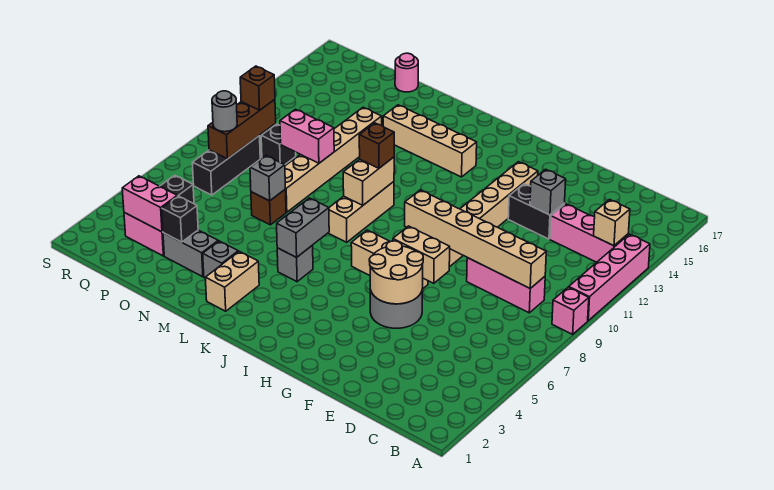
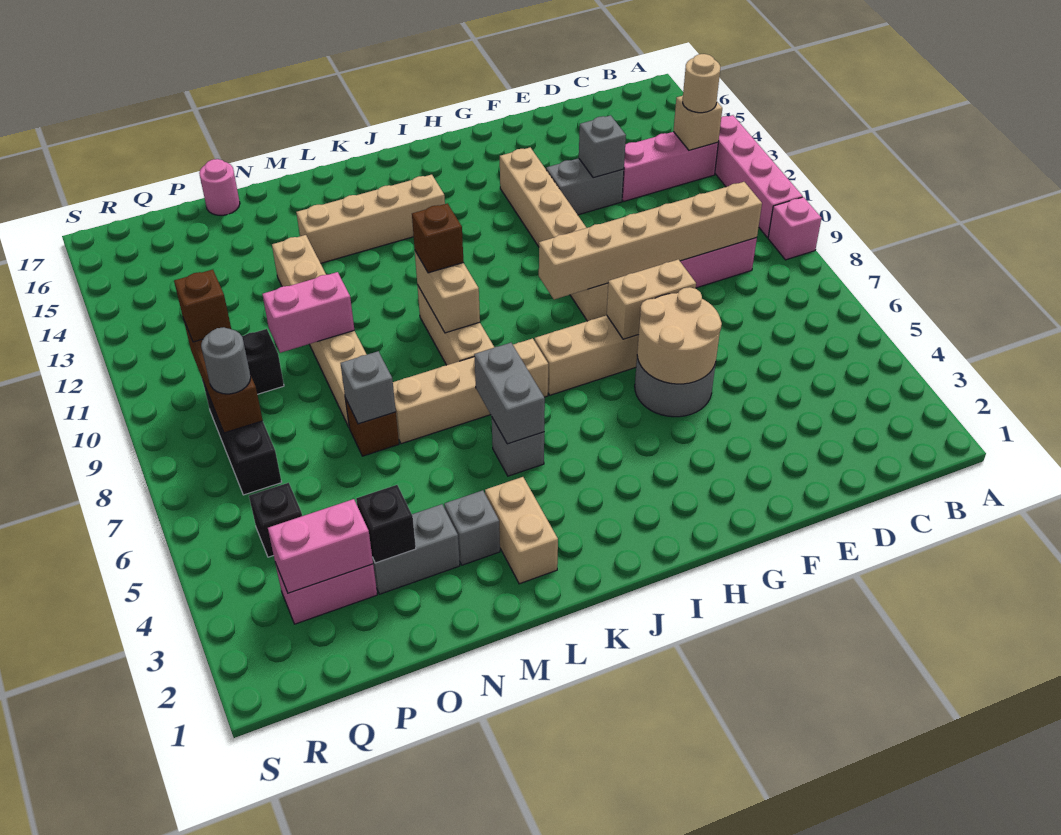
none -> tan 1x1 round brick [683,54,720,113]
black 1x2 brick [508,184,564,239] -> grey 1x2 brick [546,158,624,215]
none -> tan 1x4 brick [393,338,548,444]

